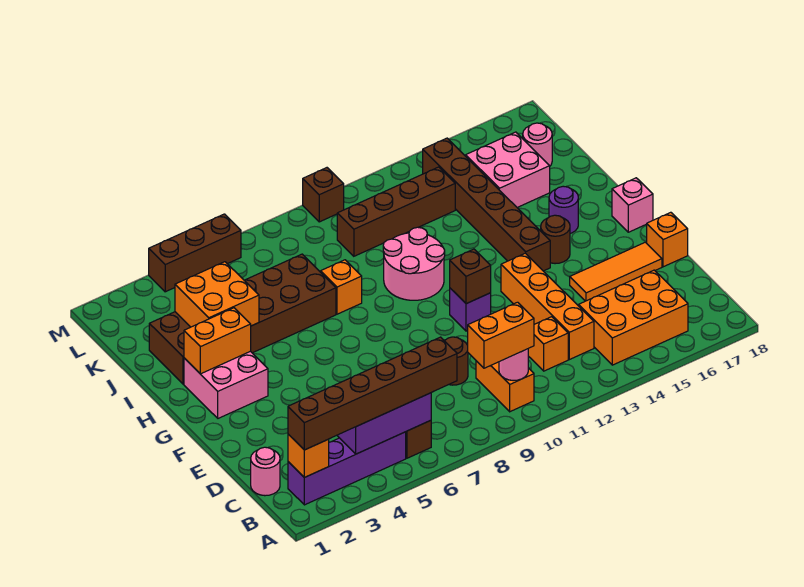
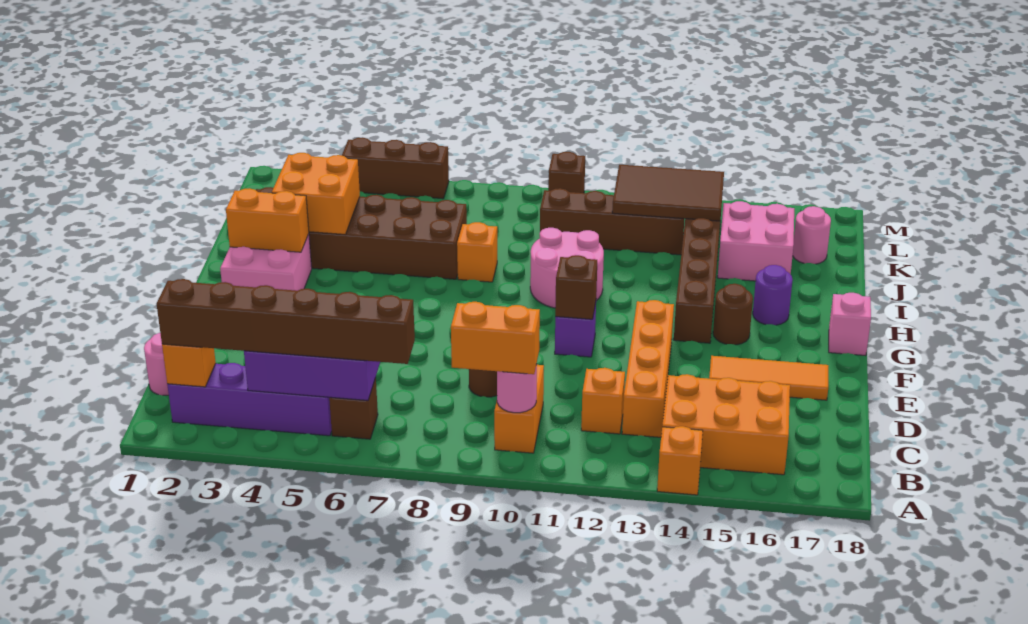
orange 1x1 brick [647,212,688,267] -> orange 1x1 brick moved to [657,426,703,495]
none -> brown 2x3 tile [612,165,724,221]

